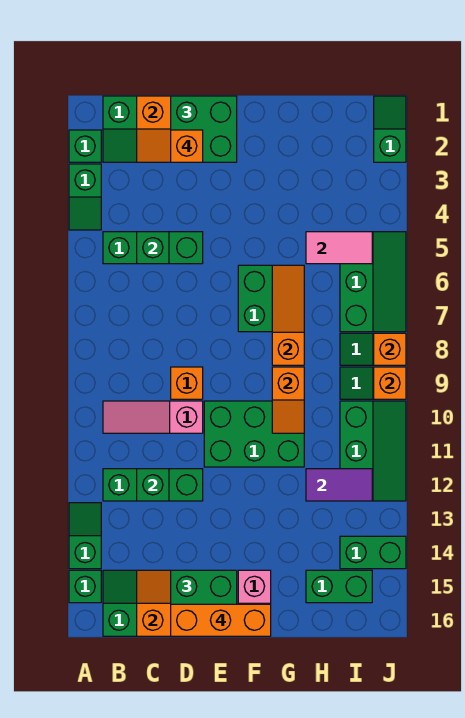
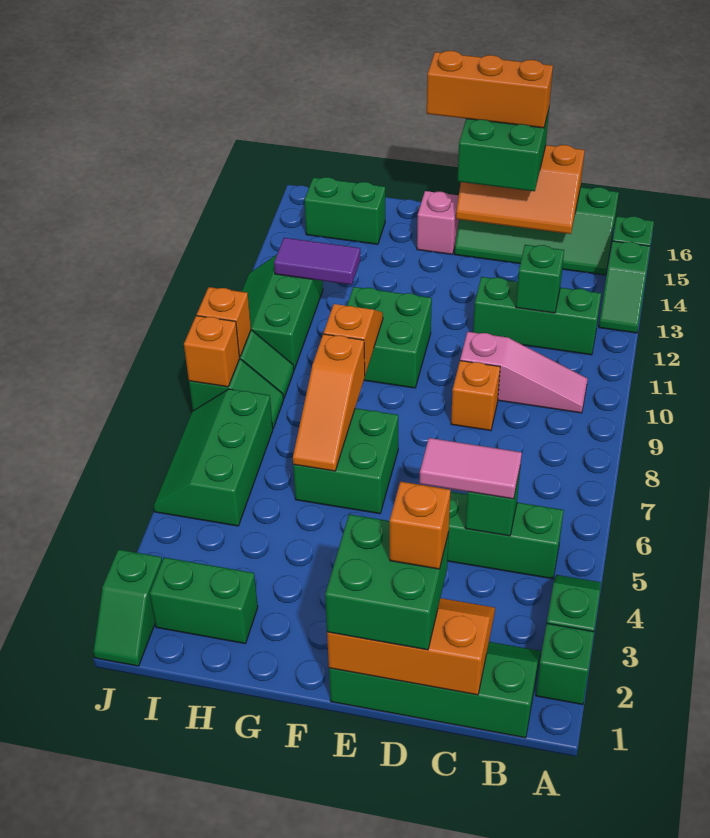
green 2x3 brick [204,401,304,467] -> green 2x2 brick [347,287,432,388]
pink 1x2 tile [306,232,372,264] -> pink 1x2 tile moved to [420,438,522,499]
green 1x2 brick [340,536,406,569] -> green 1x2 brick moved to [150,557,258,644]

